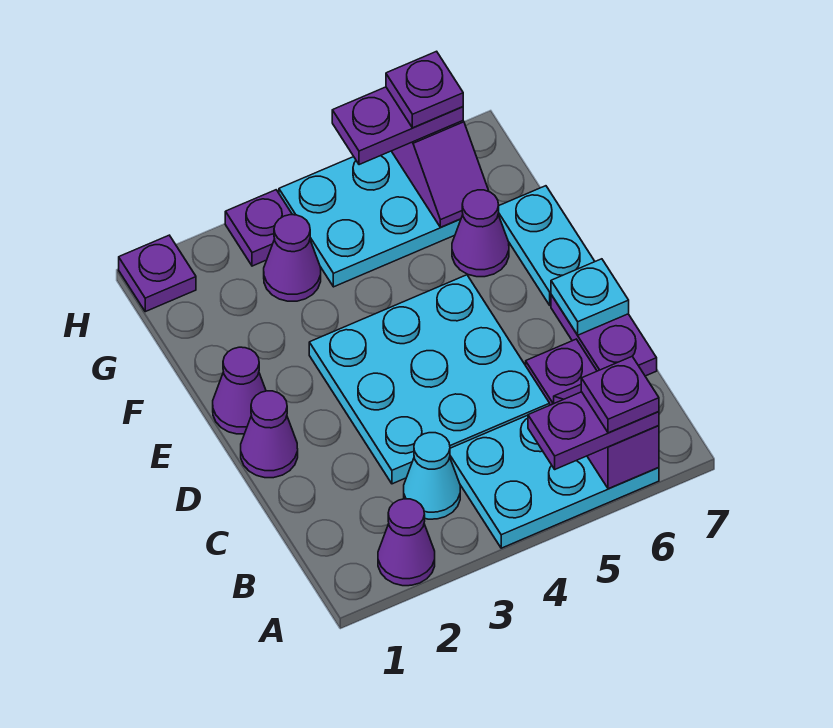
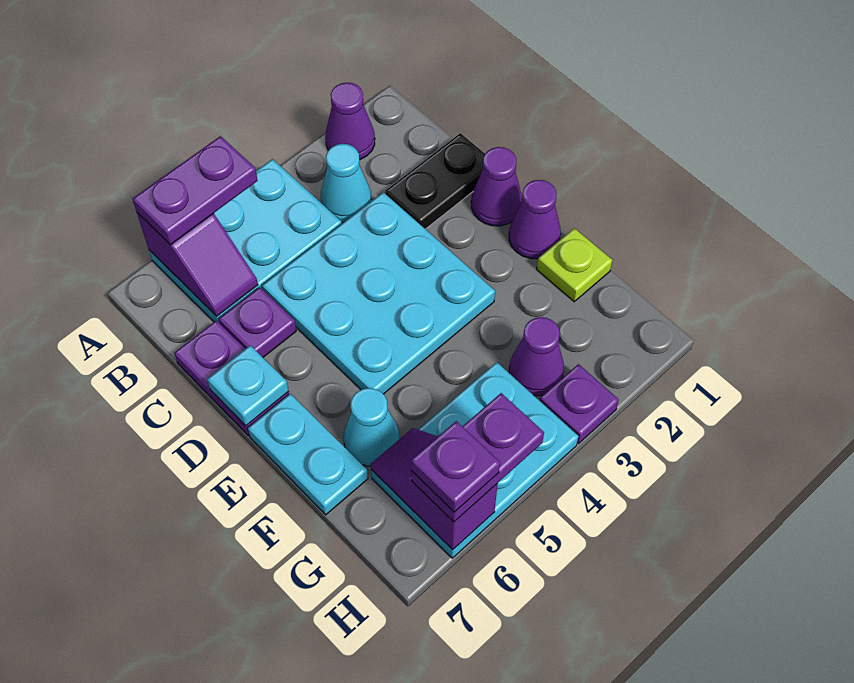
purple 1x1 plate [581,356,659,433] -> none
none -> black 1x2 plate [385,133,485,229]
none -> lime 1x1 plate [537,228,612,302]
purple 1x1 cone [452,190,509,277] -> cyan 1x1 cone [344,388,399,466]
purple 1x1 plate [119,235,196,312] -> none

